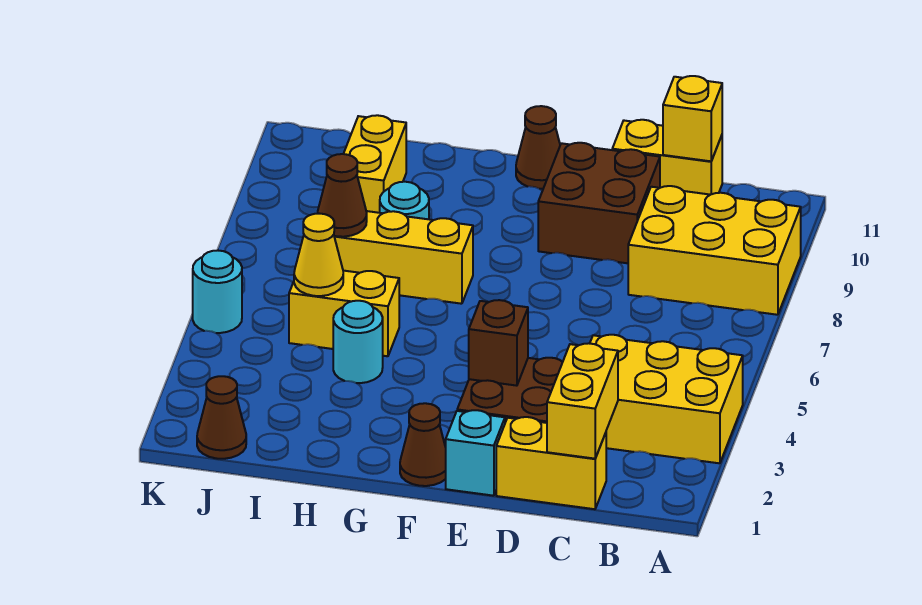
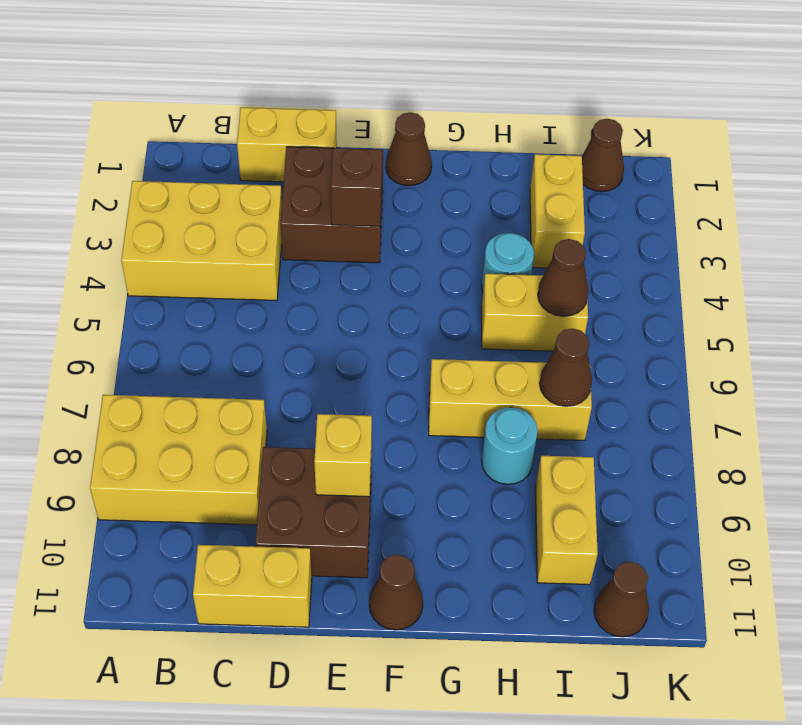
yellow 1x2 brick [547,343,618,459] -> yellow 1x2 brick moved to [530,154,585,268]
yellow 1x1 brick [663,76,722,161] -> yellow 1x1 brick moved to [314,414,372,497]
cyan 1x1 brick [446,410,505,496] -> none
yellow 1x1 cone [294,214,343,296] -> brown 1x1 cone [538,239,589,316]
none -> brown 1x1 cone [594,562,649,637]
cyan 1x1 round brick [193,250,242,333] -> none

